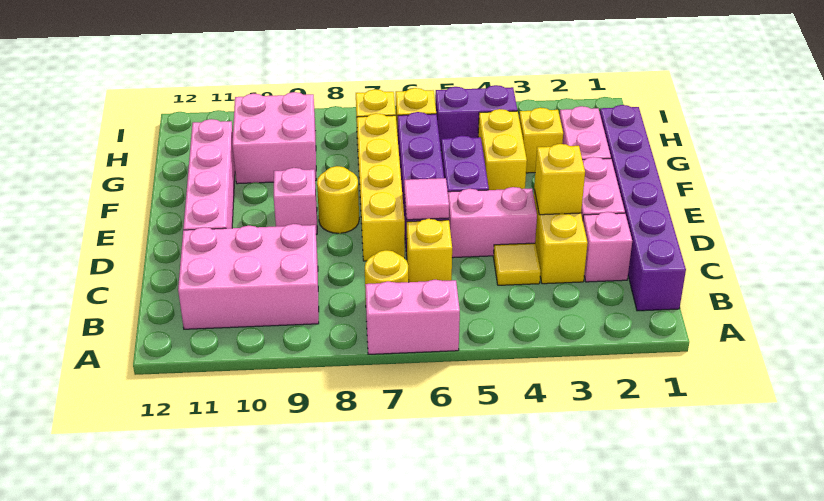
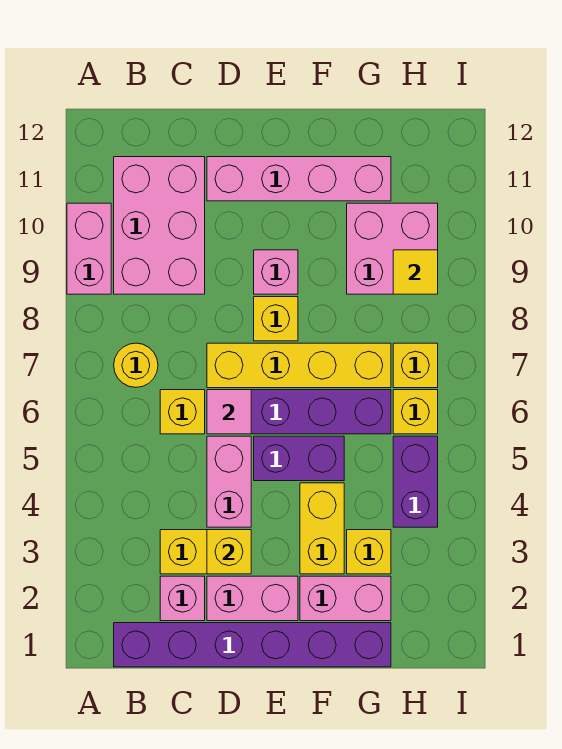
pink 1x2 brick [365,280,460,354] -> pink 1x2 brick moved to [67,203,111,294]
yellow 1x1 tile [493,243,540,285] -> yellow 1x1 tile moved to [393,250,438,294]
yellow 1x1 round brick [317,166,359,233] -> yellow 1x1 brick [254,297,298,341]
yellow 1x2 brick [478,109,527,190] -> yellow 1x2 brick turned to [300,483,344,574]

